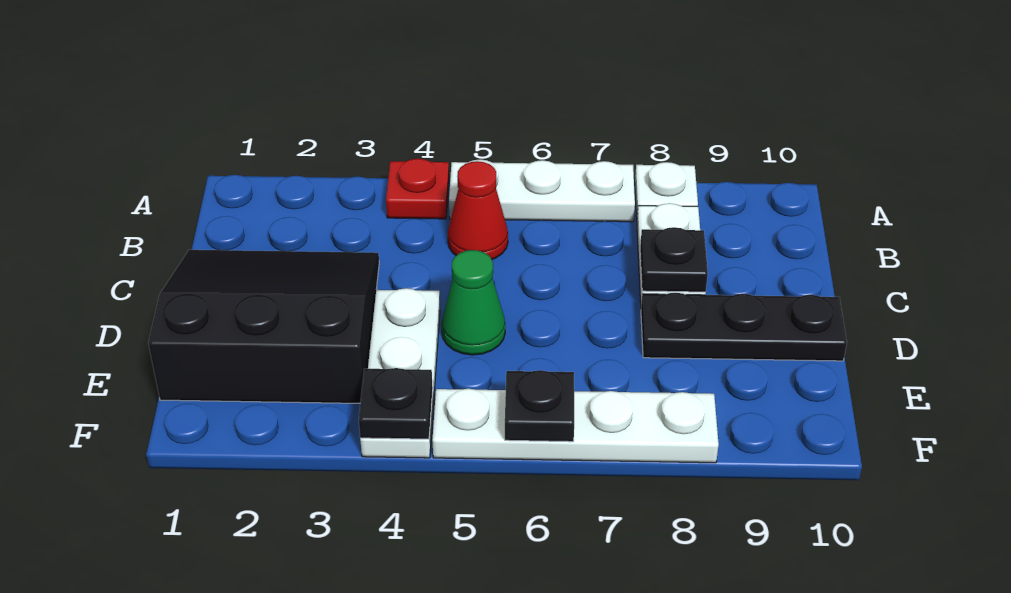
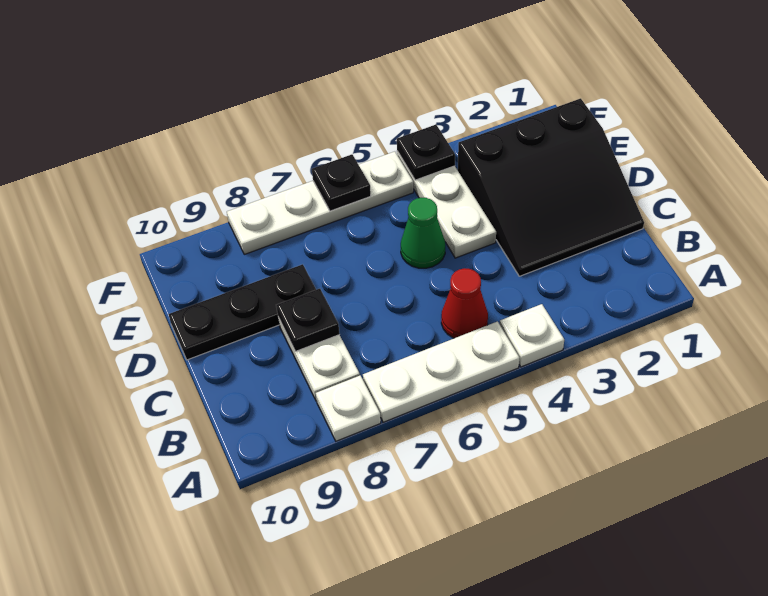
red 1x1 plate [386,159,449,219] -> white 1x1 plate [500,304,564,367]

